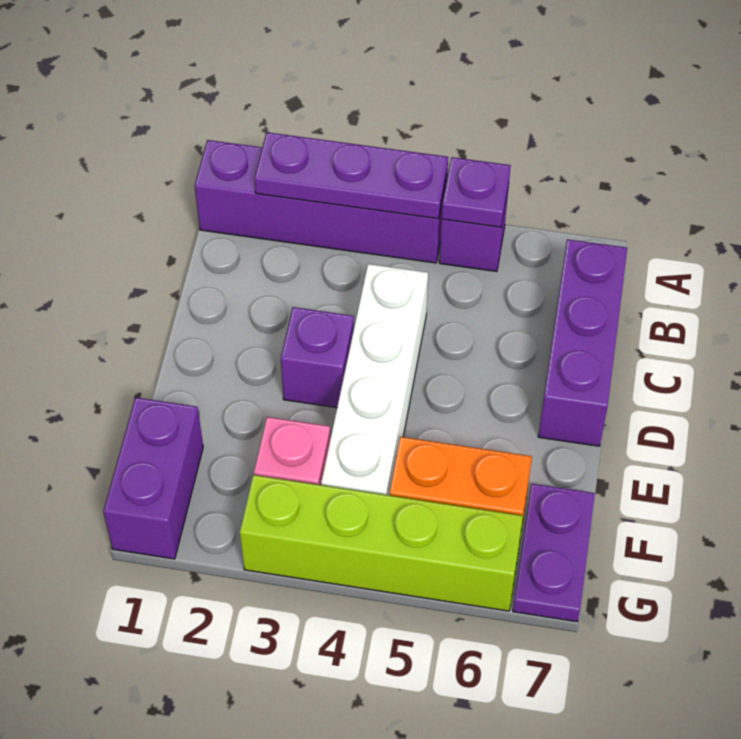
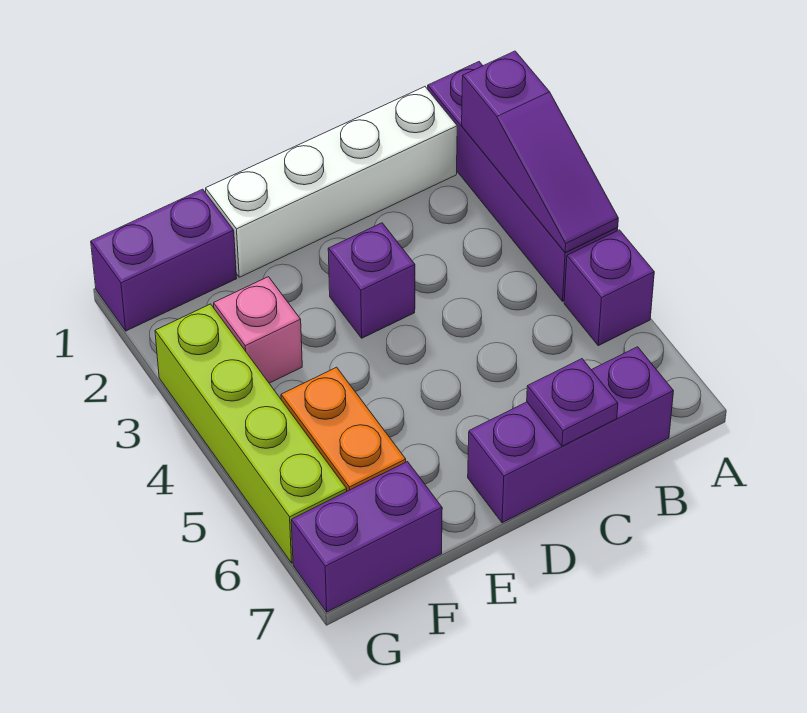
purple 1x3 plate [254,132,448,219] -> purple 1x3 slope [462,51,618,252]
purple 1x1 plate [442,157,511,227] -> purple 1x1 plate moved to [527,359,618,446]
white 1x4 brick [321,264,428,495] -> white 1x4 brick moved to [206,87,457,277]
purple 1x2 plate [513,484,595,622] -> purple 1x2 brick [291,462,442,612]

